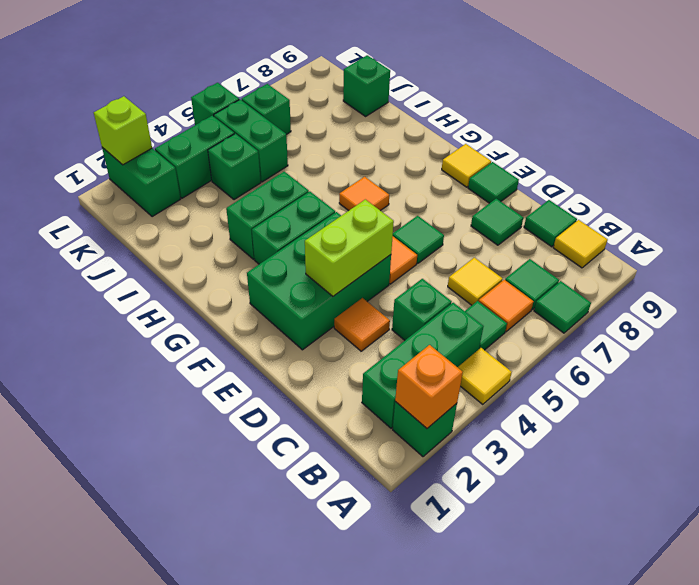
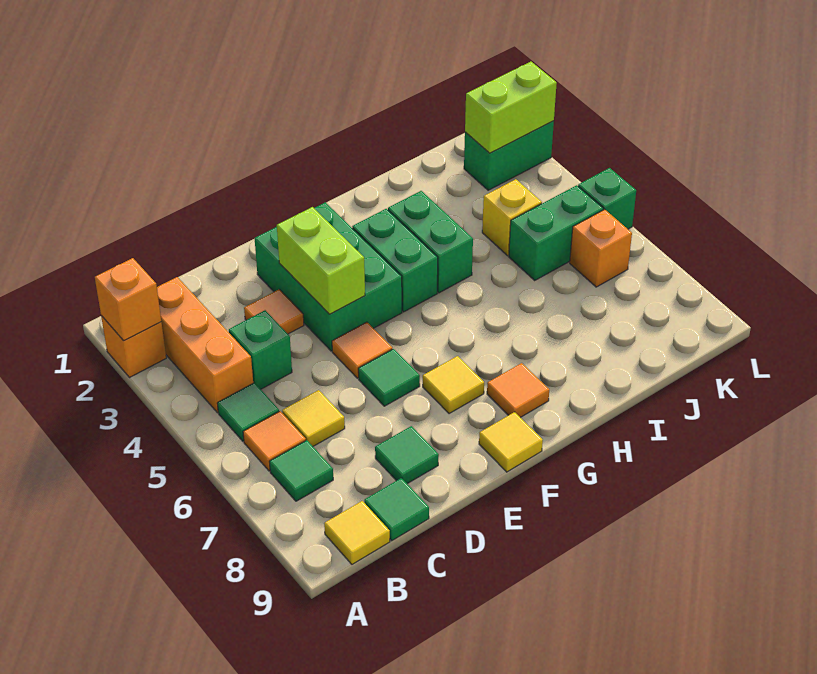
green 1x1 brick [393,402,457,457] -> orange 1x1 brick [101,316,166,378]
yellow 1x1 tile [458,348,512,404] -> yellow 1x1 tile moved to [423,356,484,414]
green 1x1 tile [534,281,591,333] -> none
green 1x3 brick [362,303,484,428] -> orange 1x3 brick [157,277,253,413]
green 1x1 tile [468,162,519,203] -> none
orange 1x1 tile [339,177,389,211] -> orange 1x1 tile moved to [487,363,549,417]
green 1x1 brick [208,134,261,200] -> yellow 1x1 brick [482,179,542,256]
green 1x1 brick [343,55,390,116] -> none
green 1x2 brick [155,116,234,198] -> none
green 1x1 brick [242,84,291,135] -> orange 1x1 brick [570,209,632,287]
lime 1x1 brick [94,96,152,165] -> lime 1x2 brick [465,62,557,153]

